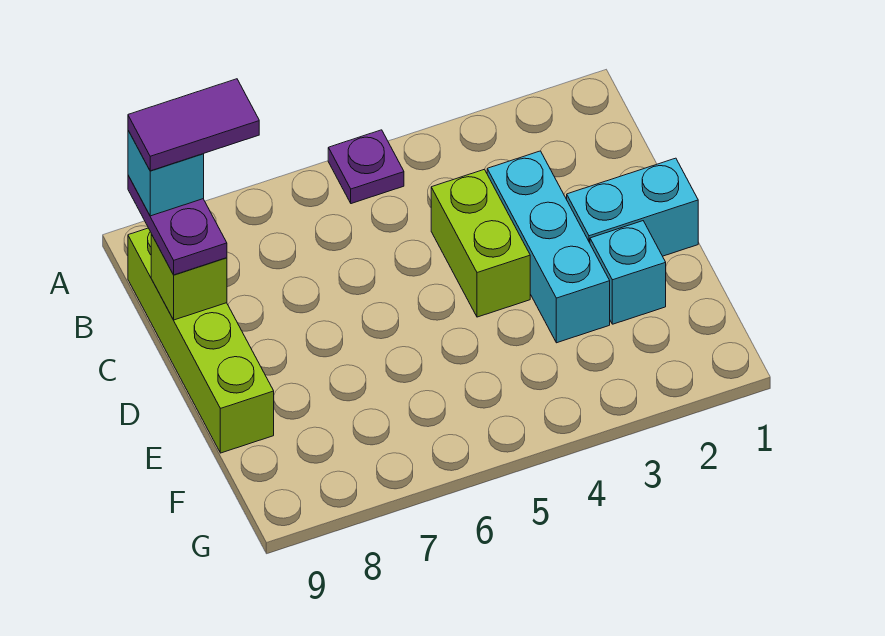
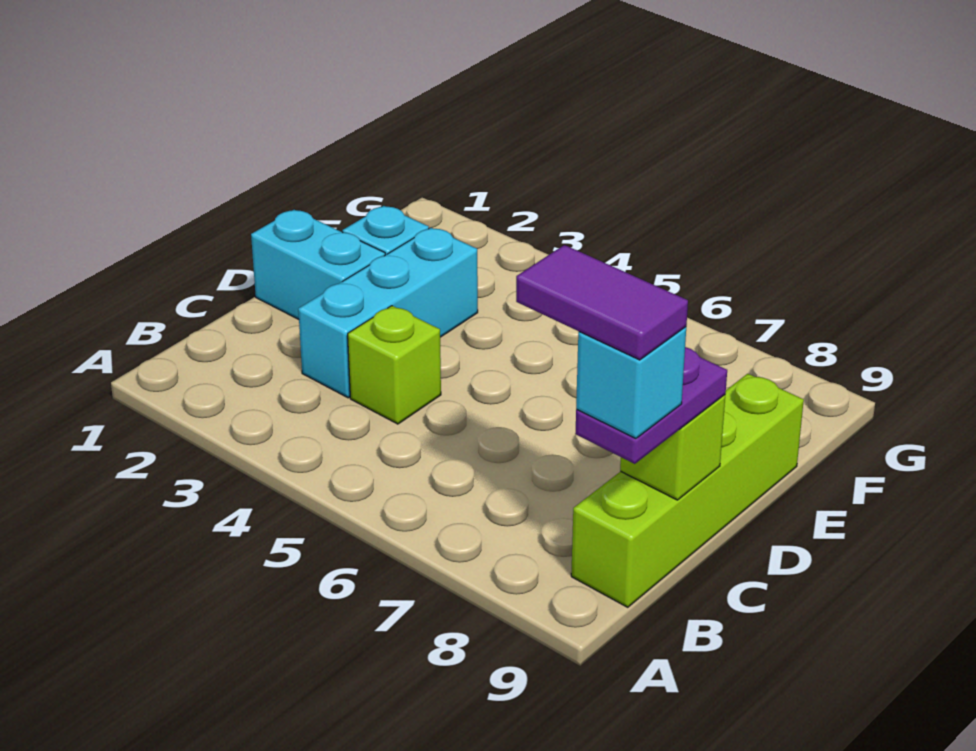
purple 1x1 plate [328,130,404,204] -> none
lime 1x2 brick [431,169,530,317] -> lime 1x1 brick [348,306,441,424]

